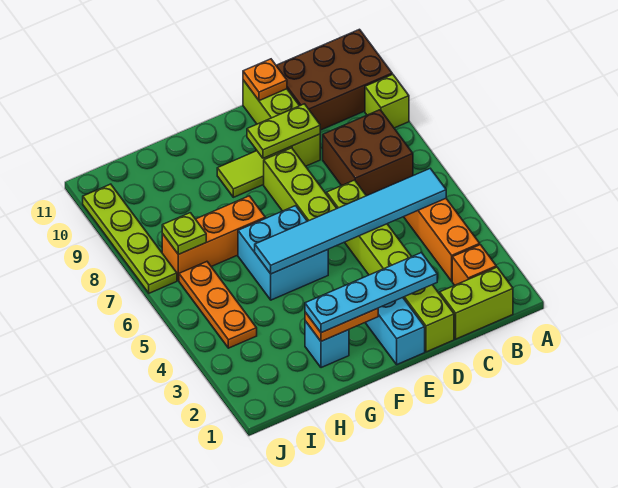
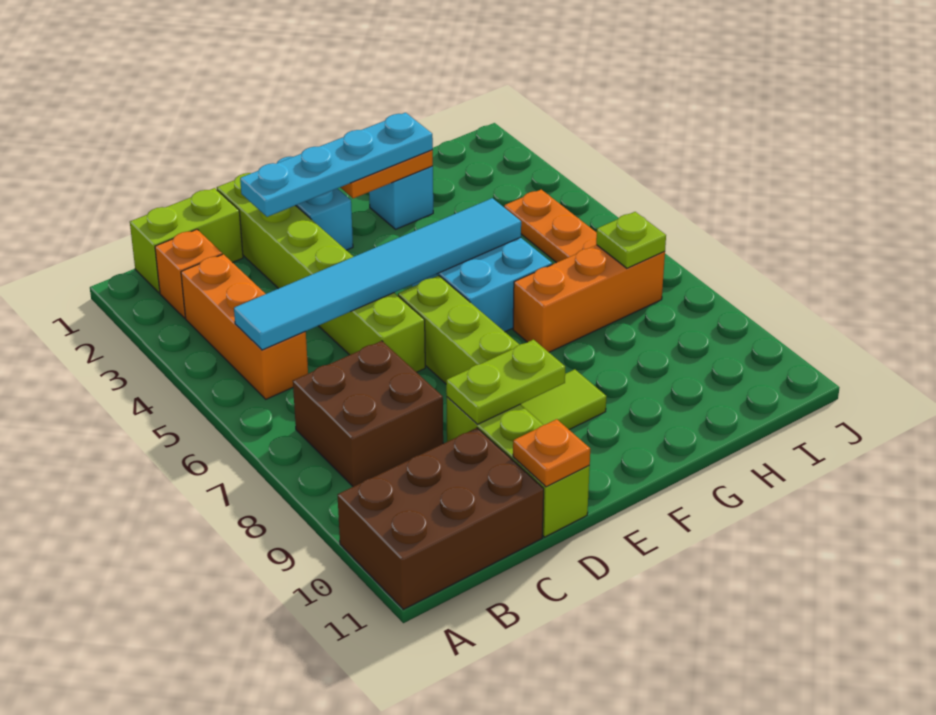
lime 1x1 brick [365,74,409,128] -> none
lime 1x4 plate [83,184,177,293] -> none

